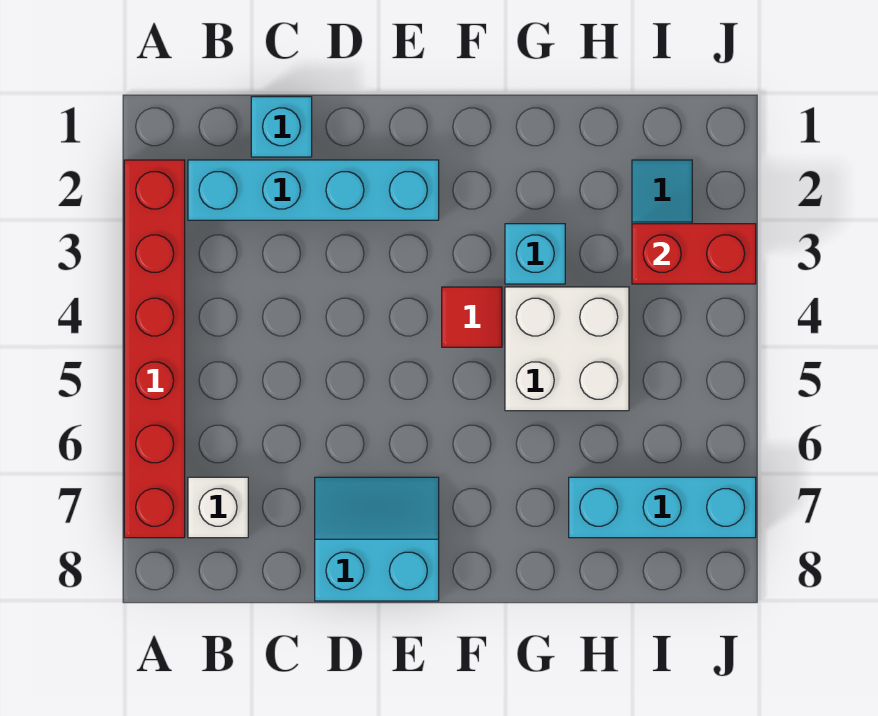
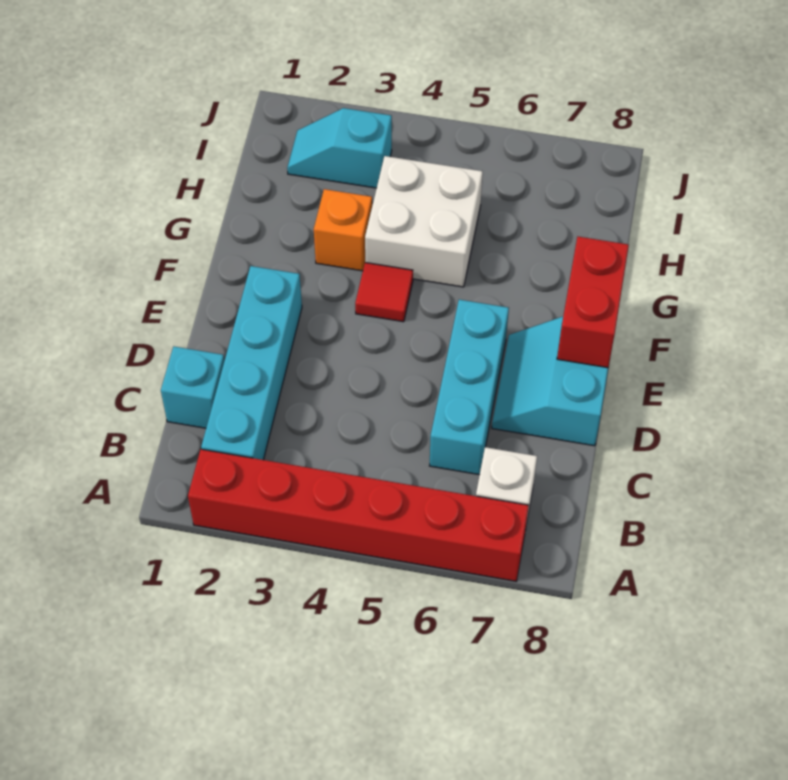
cyan 1x1 brick [505,224,565,284] -> orange 1x1 brick [314,189,372,271]
cyan 1x3 brick [569,477,756,538] -> cyan 1x3 brick moved to [430,300,509,475]
red 1x2 brick [632,224,756,284] -> red 1x2 brick moved to [557,237,629,368]

